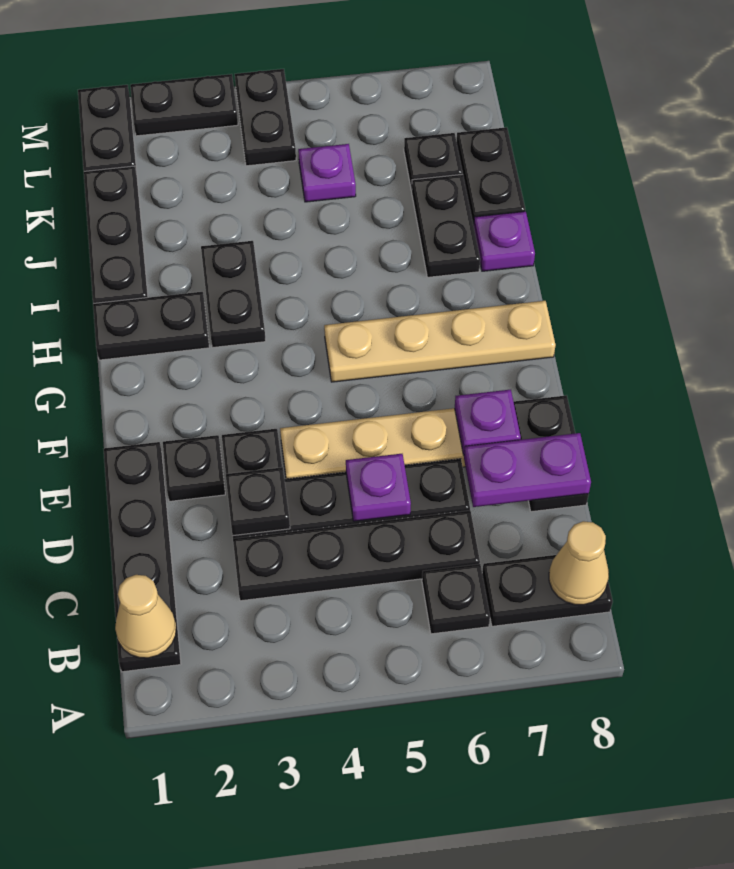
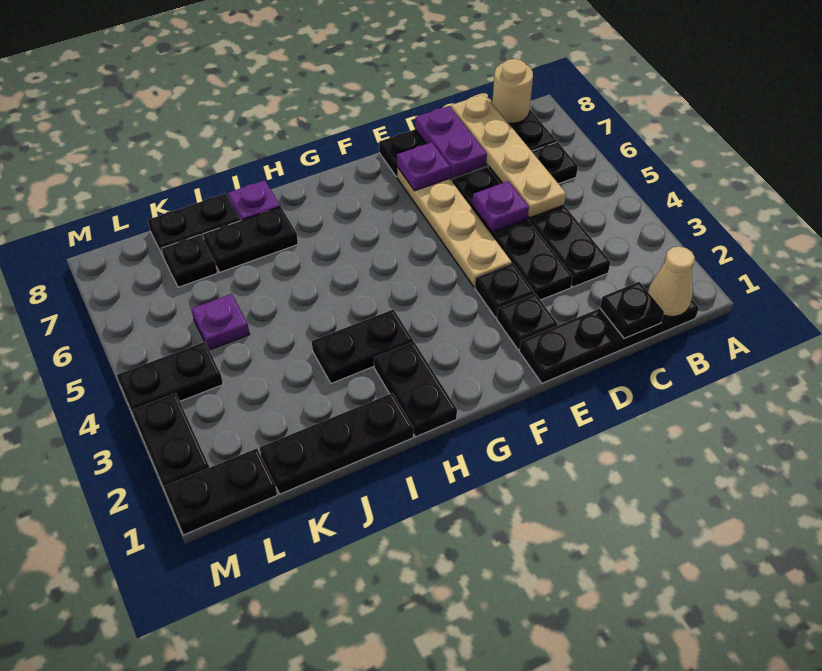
tan 1x1 cone [549,521,609,605] -> tan 1x1 round brick [492,59,533,123]
black 1x1 plate [226,467,290,536] -> black 1x1 plate moved to [600,282,664,339]
tan 1x4 plate [324,301,556,382] -> tan 1x4 plate moved to [451,94,566,218]

